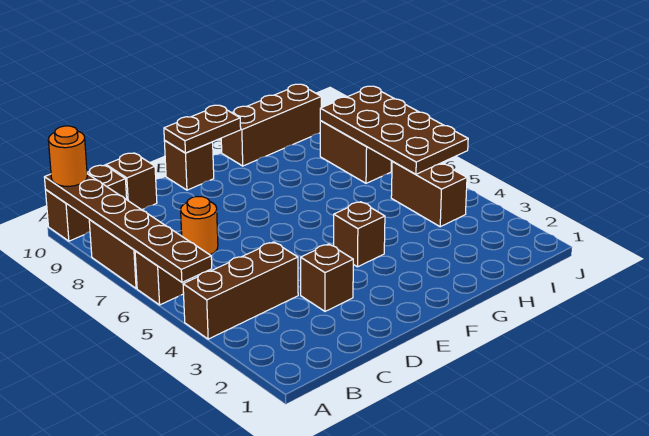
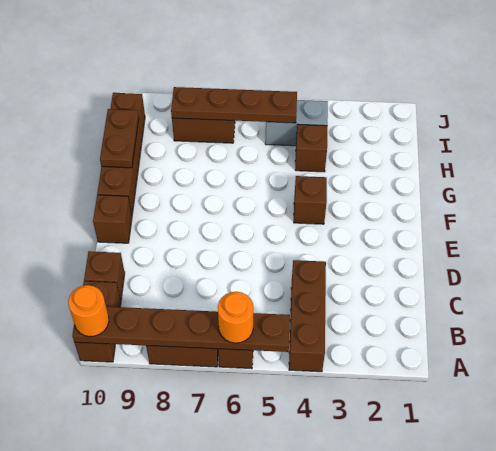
orange 1x1 round brick [181,197,218,255] -> orange 1x1 round brick moved to [218,292,254,343]
brown 1x1 brick [301,244,353,311] -> brown 1x1 brick moved to [295,124,327,172]
brown 1x2 plate [164,105,241,153] -> brown 1x2 plate moved to [100,109,139,168]
brown 1x3 brick [221,84,321,166] -> brown 1x4 brick [97,93,145,214]
brown 1x2 brick [391,161,467,227] -> grey 1x2 brick [265,100,328,146]
brown 2x4 plate [320,86,468,174] -> brown 1x4 plate [171,87,297,123]

